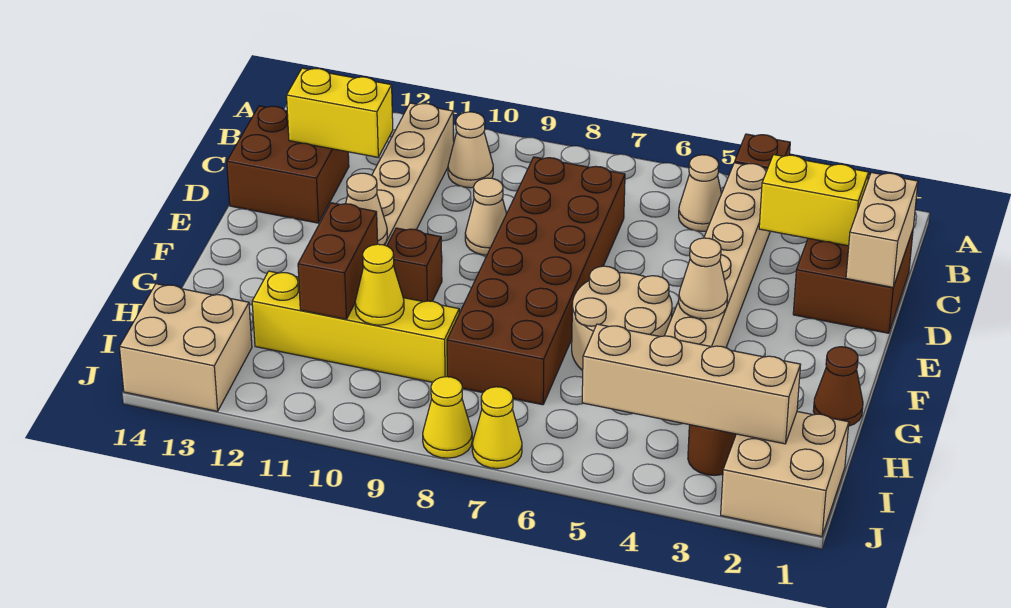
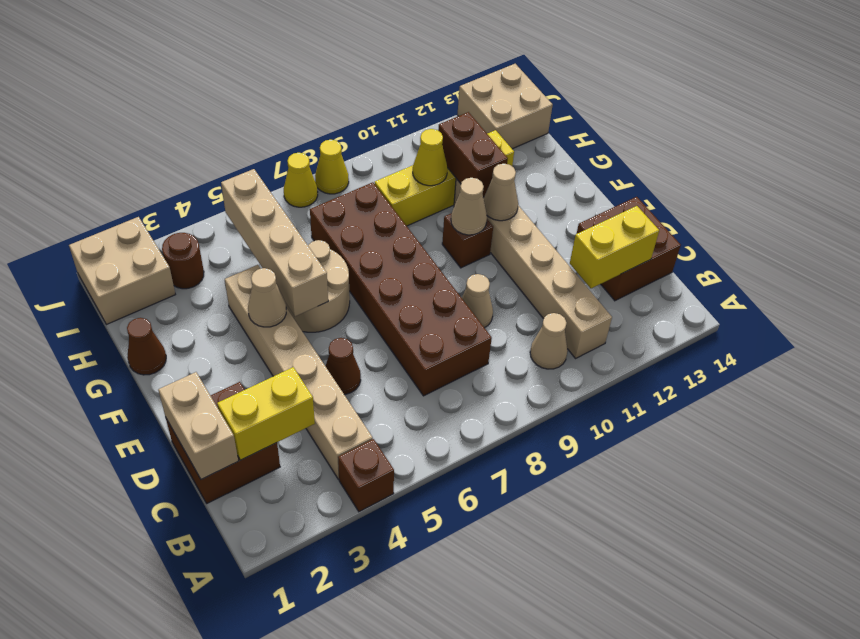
tan 1x1 cone [679,155,722,231] -> tan 1x1 cone moved to [451,178,487,235]
none -> brown 1x1 cone [326,338,361,394]
tan 1x4 brick [582,324,801,444] -> tan 1x4 brick turned to [221,169,328,316]

